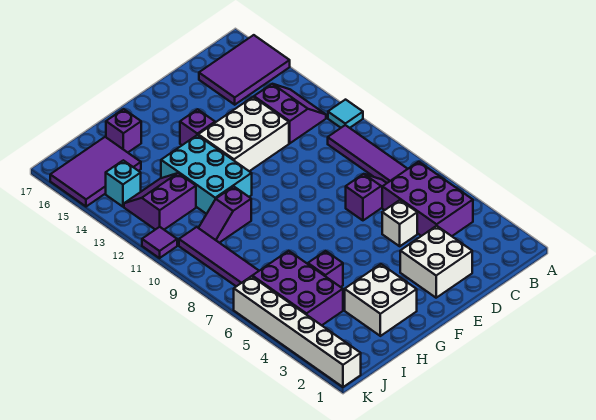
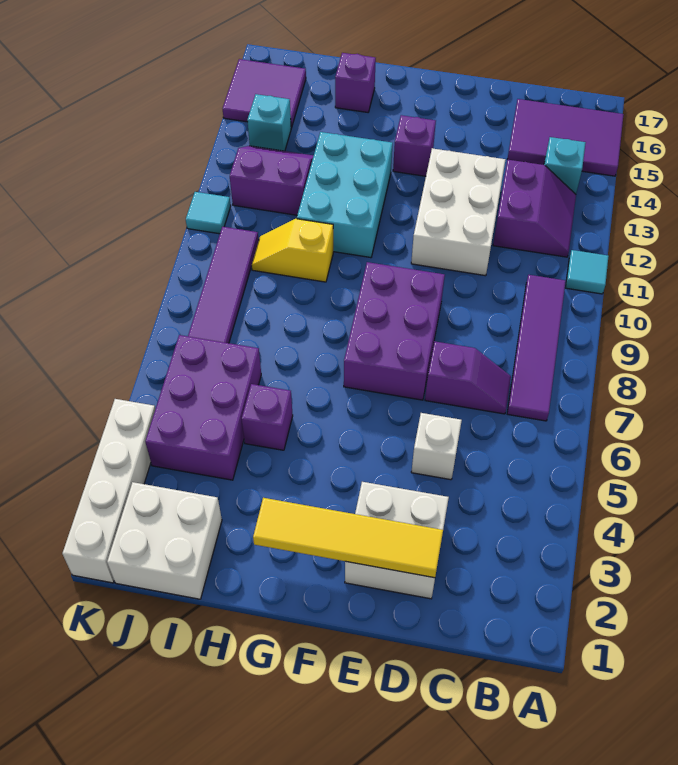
purple 2x3 brick [382,162,473,236] -> purple 2x3 brick moved to [344,262,445,400]
none -> cyan 1x1 brick [544,137,586,194]
none -> yellow 1x4 tile [253,498,443,578]
white 2x3 brick [198,97,289,171] -> white 2x3 brick turned to [411,148,505,276]
white 2x2 brick [345,264,417,336] -> white 2x2 brick moved to [107,482,222,599]
purple 1x2 slope [199,187,251,243] -> yellow 1x2 slope [252,219,333,282]
purple 2x3 tile [50,137,141,207] -> purple 2x2 tile [223,59,306,128]
white 1x6 brick [234,276,361,387] -> white 1x4 brick [62,399,155,583]
purple 1x1 tile [142,227,177,258] -> cyan 1x1 tile [186,192,231,234]

